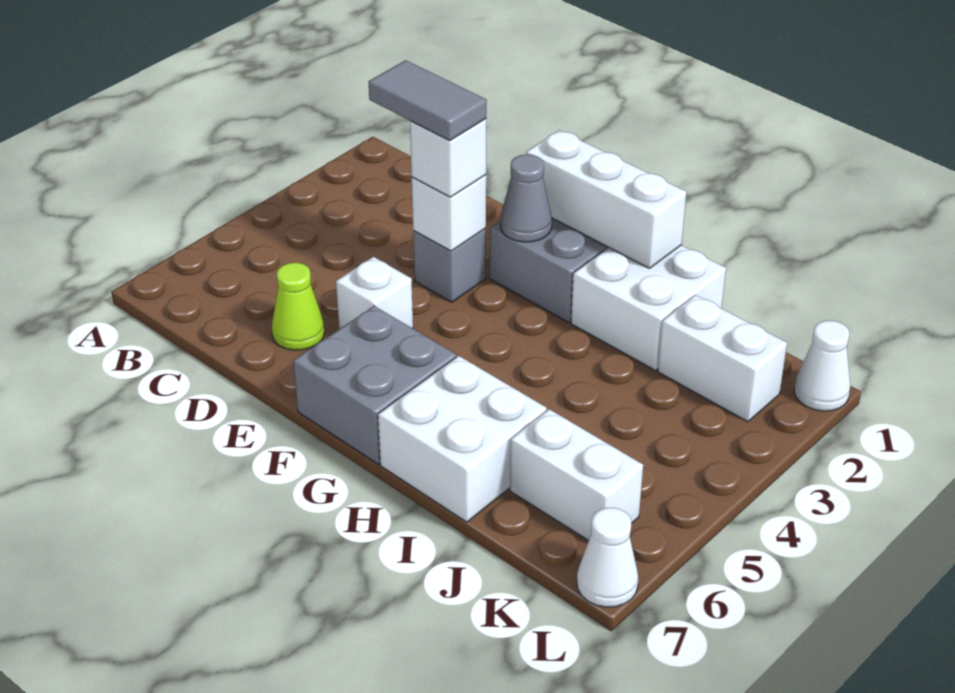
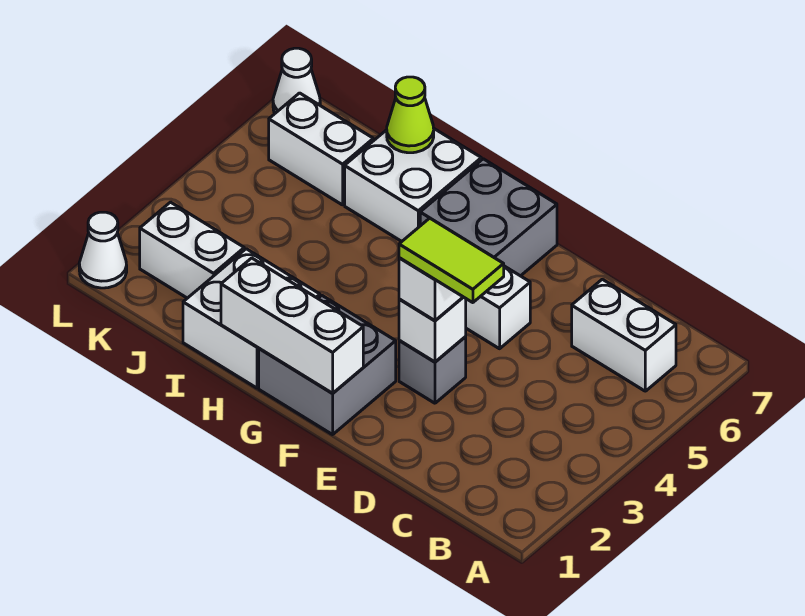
none -> white 1x2 brick [572,279,676,391]
grey 1x2 tile [368,60,487,141] -> lime 1x2 tile [399,218,504,303]
lime 1x1 cone [272,263,324,350] -> lime 1x1 cone moved to [387,77,434,153]
grey 1x1 cone [500,155,552,242] -> none

